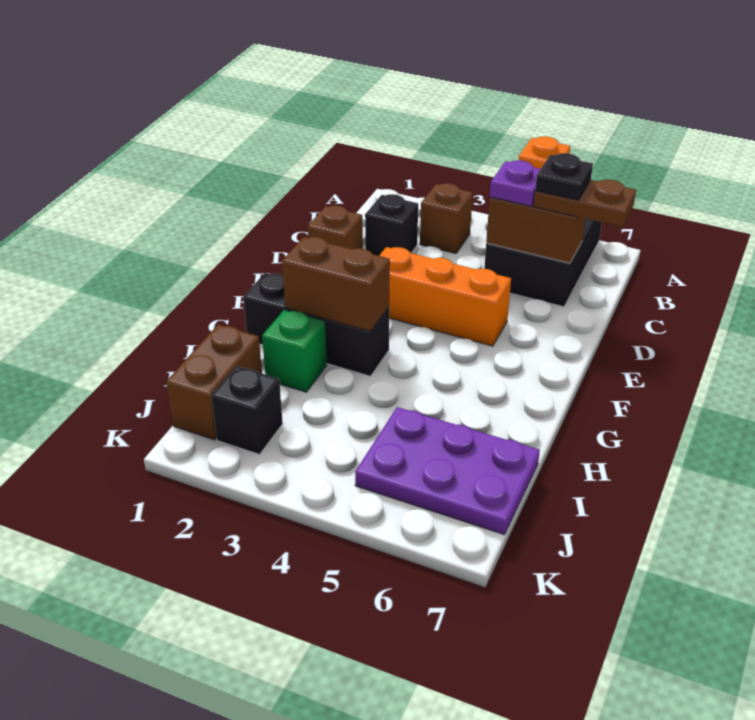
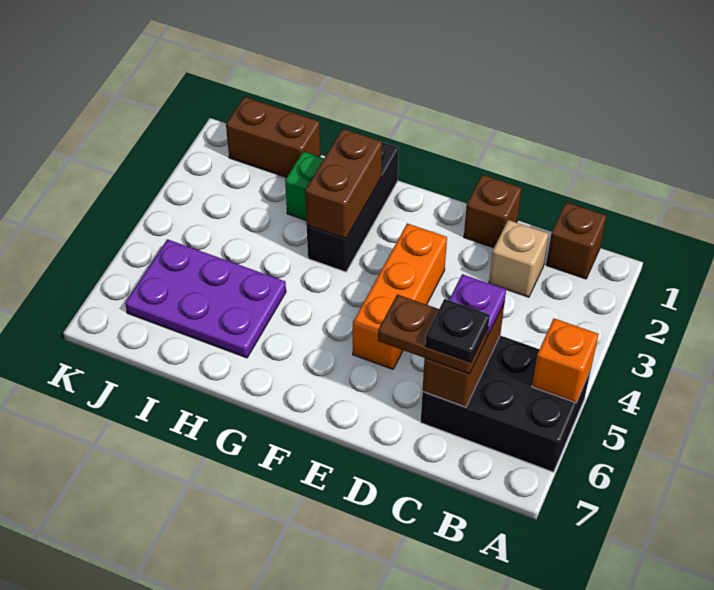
brown 1x1 brick [420,183,473,253] -> brown 1x1 brick moved to [546,202,606,279]
black 1x1 brick [365,194,418,256] -> tan 1x1 brick [489,220,549,297]
brown 1x2 plate [534,180,636,227] -> brown 1x2 plate turned to [378,294,488,374]
purple 2x3 plate [355,407,540,535] -> purple 2x3 plate turned to [125,239,286,358]
black 1x1 brick [211,366,283,454] -> none

